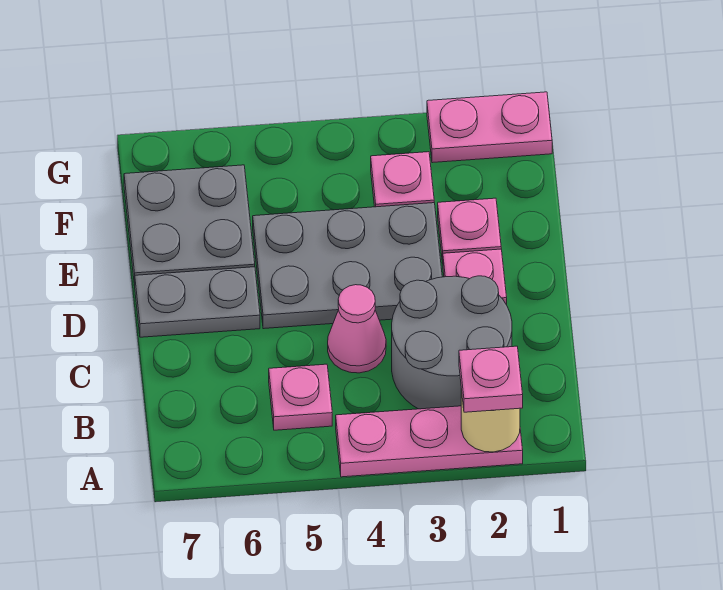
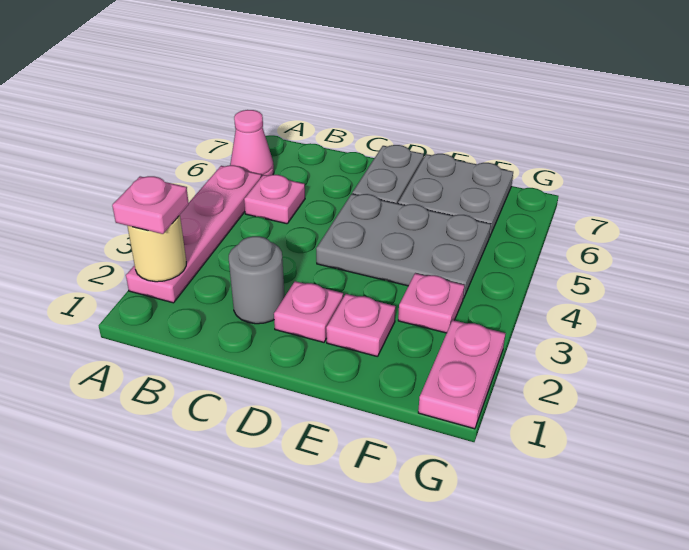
pink 1x3 plate [336,406,523,477] -> pink 1x4 plate [126,165,261,303]
grey 2x2 round brick [392,276,512,409] -> grey 1x1 round brick [229,236,284,324]
pink 1x1 cone [328,285,386,373] -> pink 1x1 cone moved to [230,110,274,177]
grey 2x3 plate [253,203,442,329] -> grey 2x3 plate turned to [316,194,491,299]

